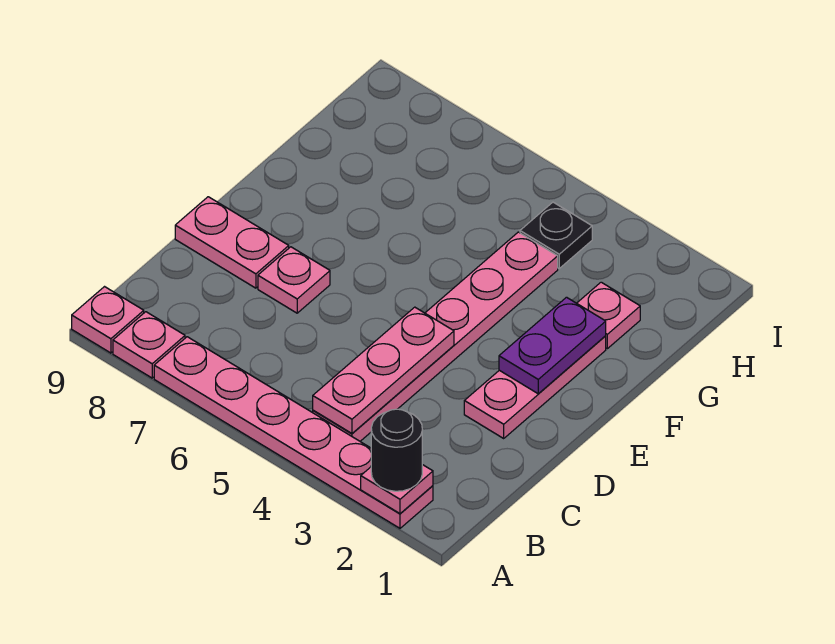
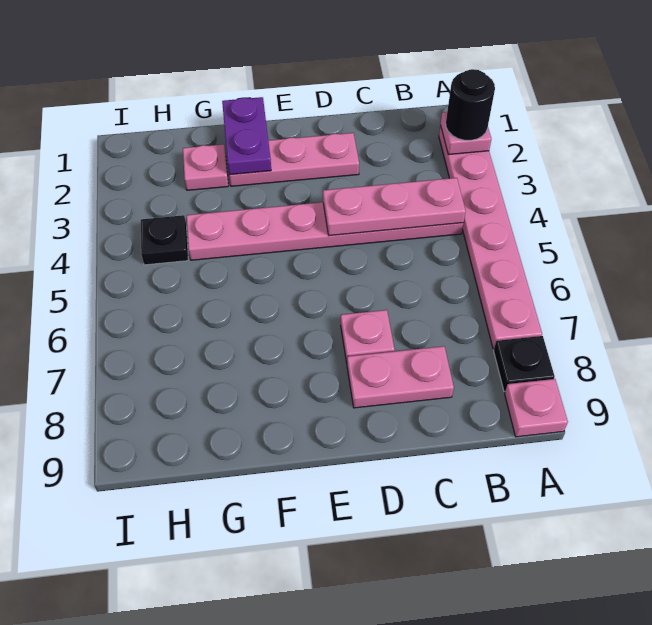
pink 1x1 plate [113,312,185,378] -> black 1x1 plate [494,336,555,392]
pink 1x2 plate [175,197,289,288] -> pink 1x2 plate turned to [347,346,454,408]
purple 1x2 plate [499,297,606,394] -> purple 1x2 plate turned to [222,97,271,175]

